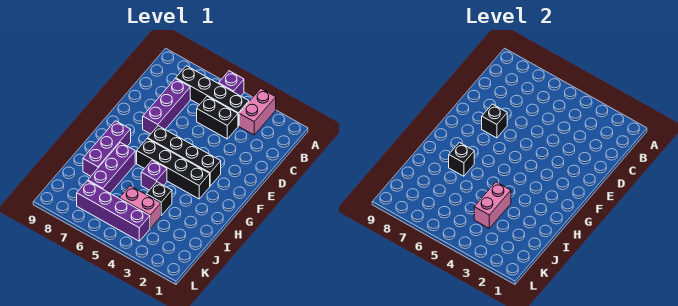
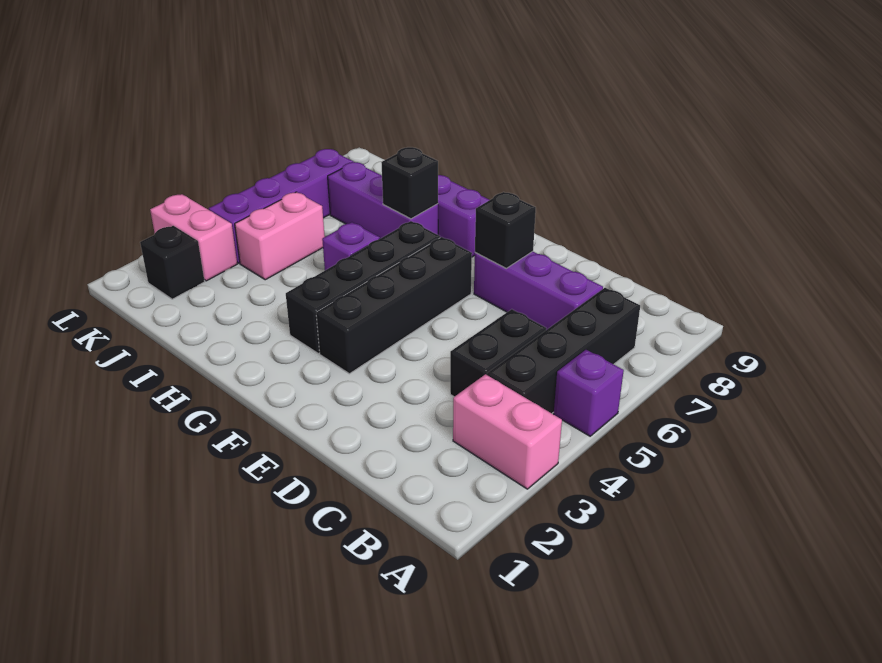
black 1x1 brick [146,182,172,215] -> black 1x1 brick moved to [140,226,205,299]
pink 1x2 brick [474,182,511,228] -> pink 1x2 brick moved to [150,194,237,281]

